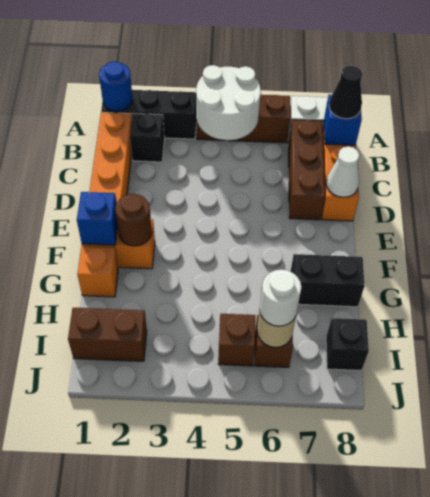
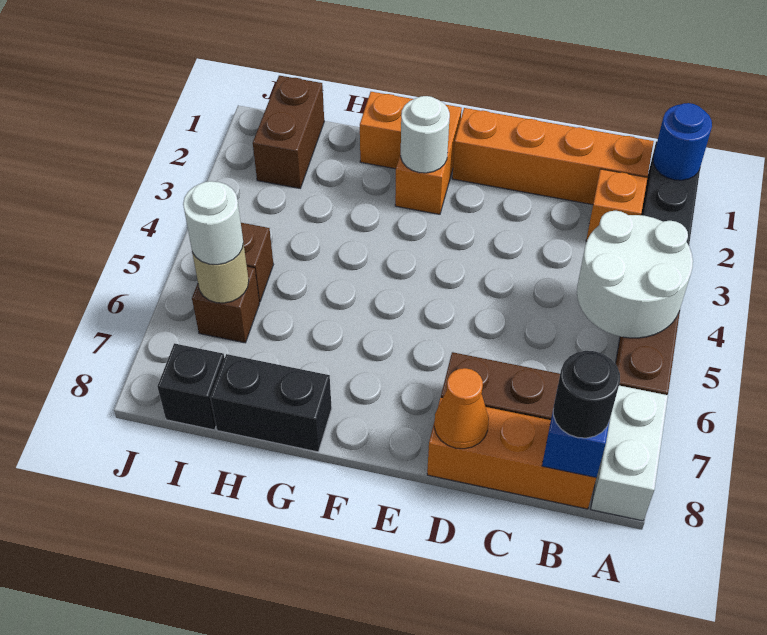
black 1x1 brick [130,114,164,162] -> orange 1x1 brick [586,169,647,242]
black 1x1 cone [329,66,362,119] -> black 1x1 round brick [553,351,620,438]
white 1x1 cone [326,147,359,197] -> orange 1x1 cone [434,368,489,449]
blue 1x1 brick [77,192,118,245] -> none
brown 1x1 round brick [115,194,152,246] -> white 1x1 round brick [401,96,450,173]
black 1x2 brick [291,254,365,307] -> black 1x2 brick turned to [211,354,332,452]

